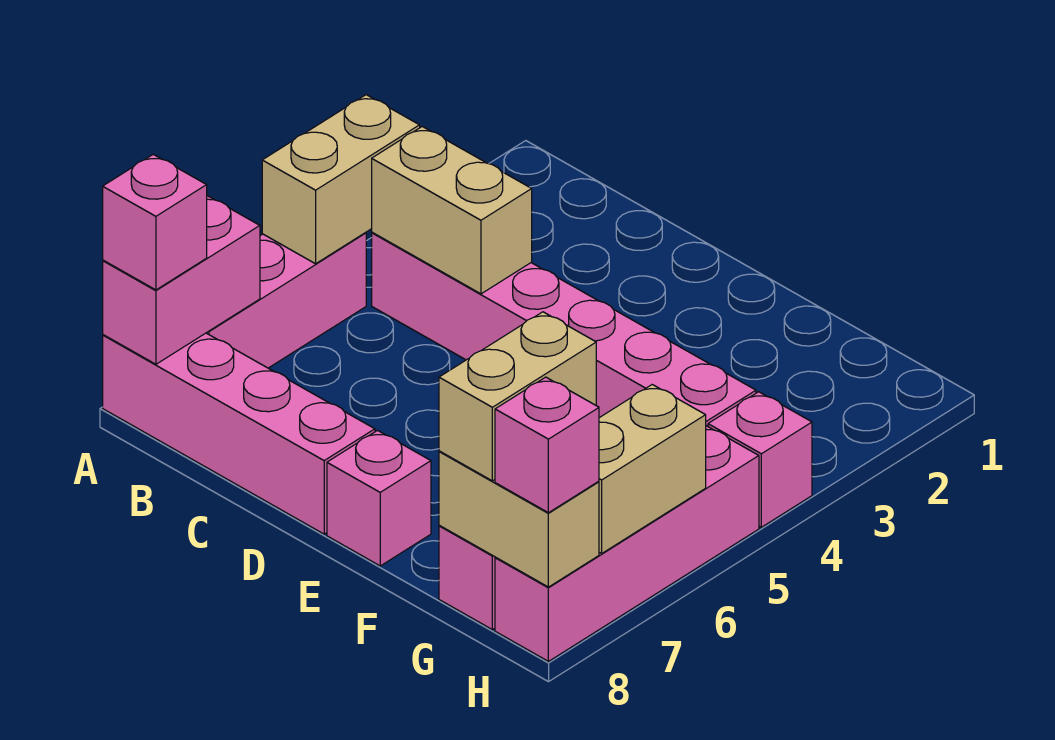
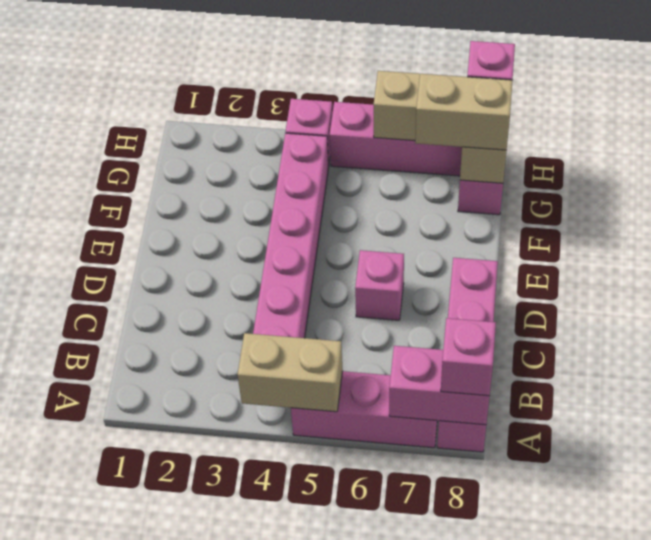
tan 1x2 brick [372,127,532,294] -> none
pink 1x1 brick [327,431,431,566] -> pink 1x1 brick moved to [355,250,404,320]

